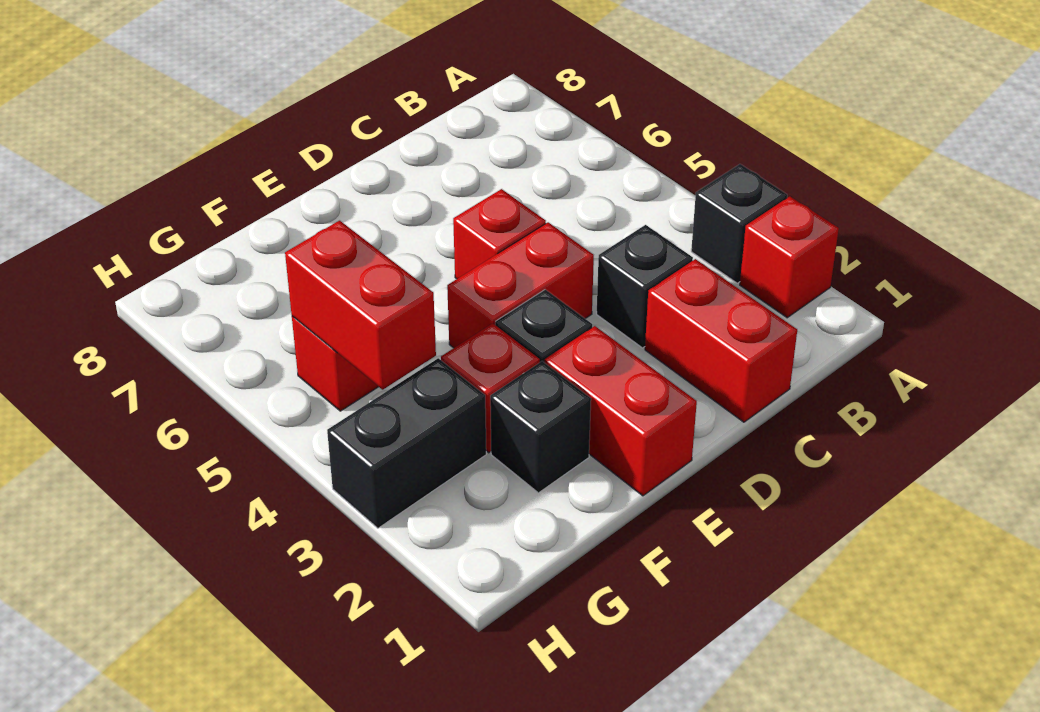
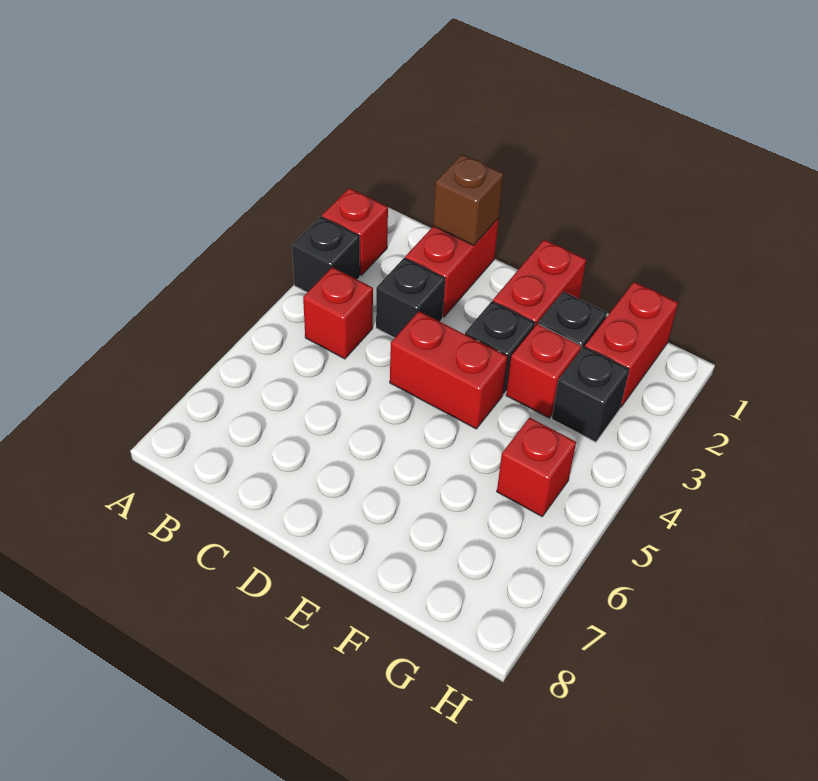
none -> brown 1x1 brick [433,155,503,246]
red 1x1 brick [453,189,546,279] -> red 1x1 brick moved to [303,267,373,359]
black 1x2 brick [327,358,486,528] -> black 1x1 brick [552,347,629,442]
red 1x2 brick [285,221,436,390] -> red 1x2 brick moved to [585,282,678,407]

